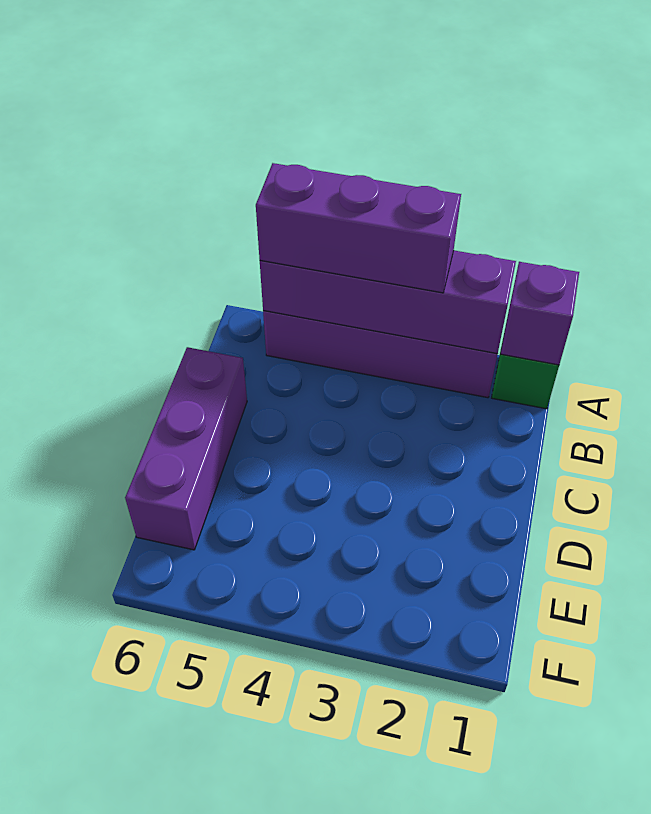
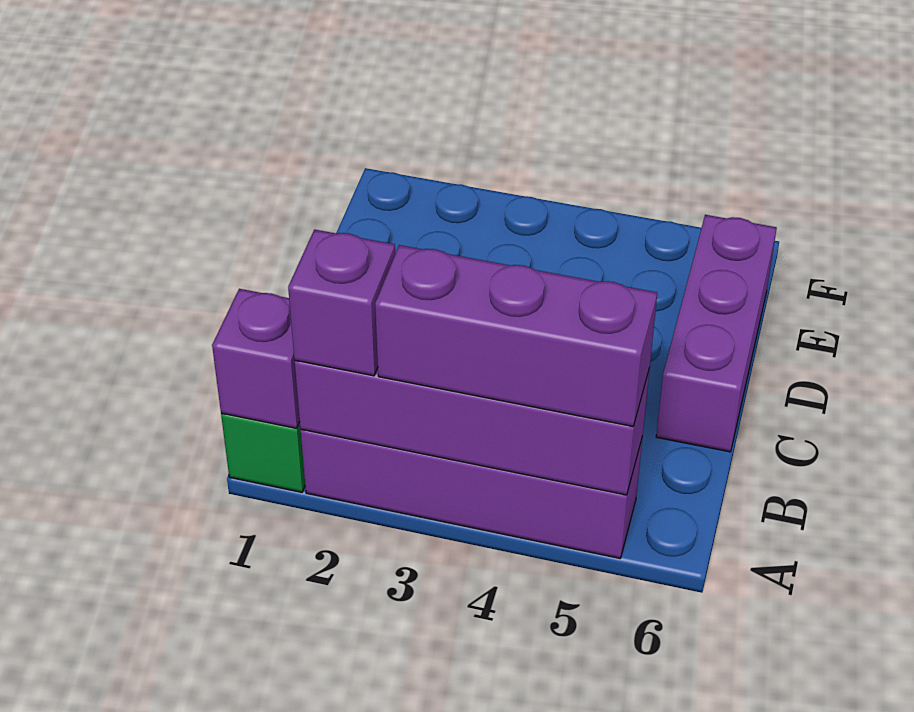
none -> purple 1x1 brick [288,230,395,376]

